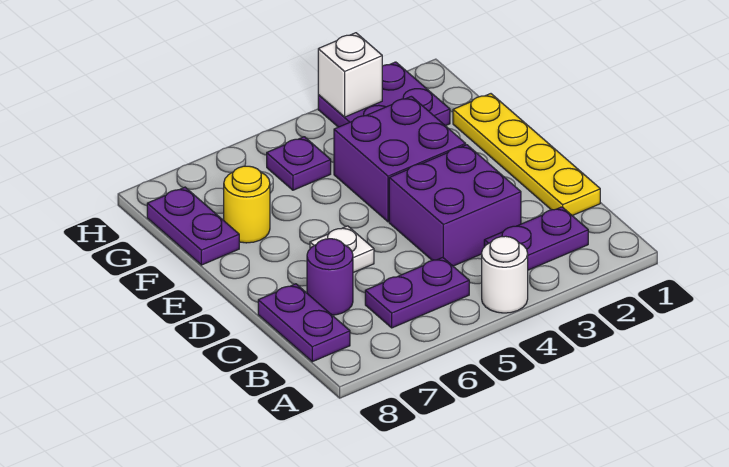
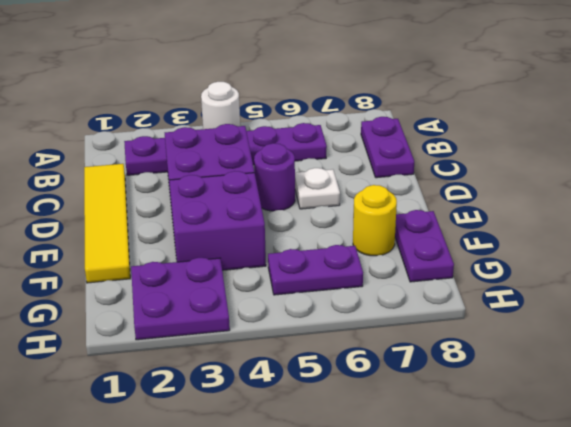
yellow 1x4 plate [453,94,600,216] -> yellow 1x4 tile [84,164,130,283]
purple 1x1 round brick [307,239,353,315] -> purple 1x1 round brick moved to [254,143,295,211]
purple 1x1 plate [267,137,331,190] -> purple 1x2 plate [268,245,363,295]
white 1x1 brick [318,33,382,117] -> none

